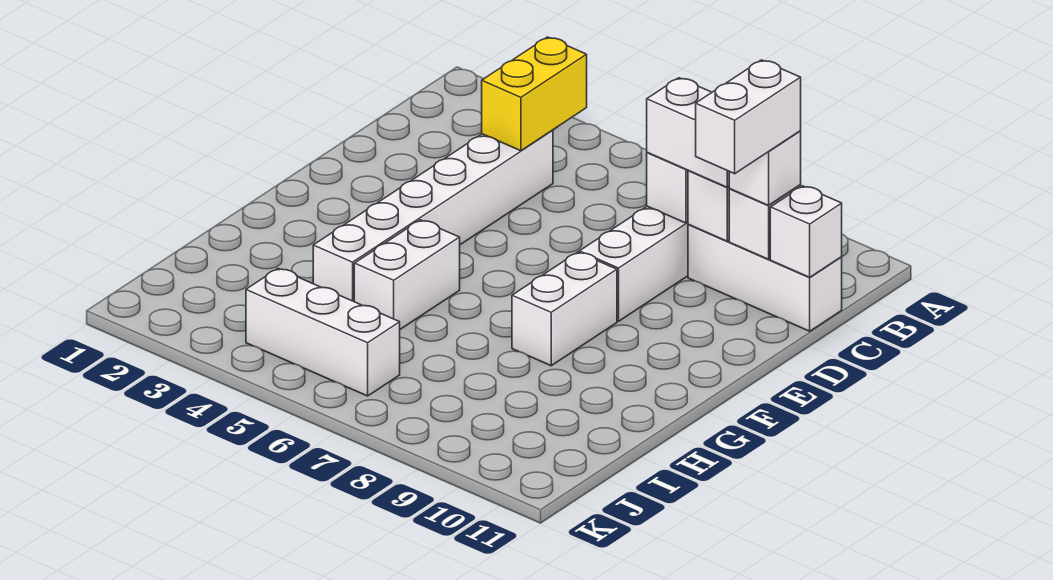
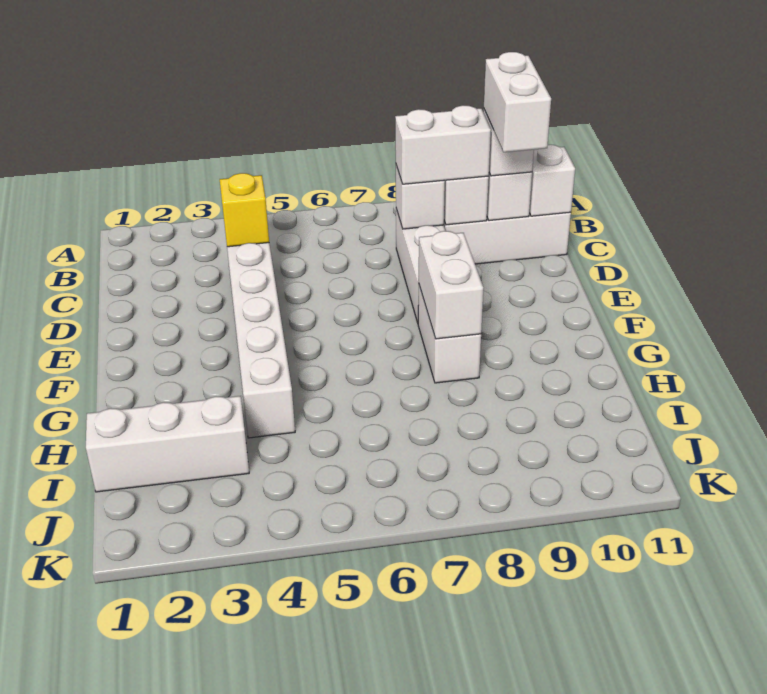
yellow 1x2 brick [482,37,587,151] -> yellow 1x1 brick [220,173,269,247]
white 1x2 brick [354,220,460,329] -> white 1x2 brick moved to [418,231,483,339]
white 1x3 brick [246,269,400,396] -> white 1x3 brick moved to [86,396,249,492]

